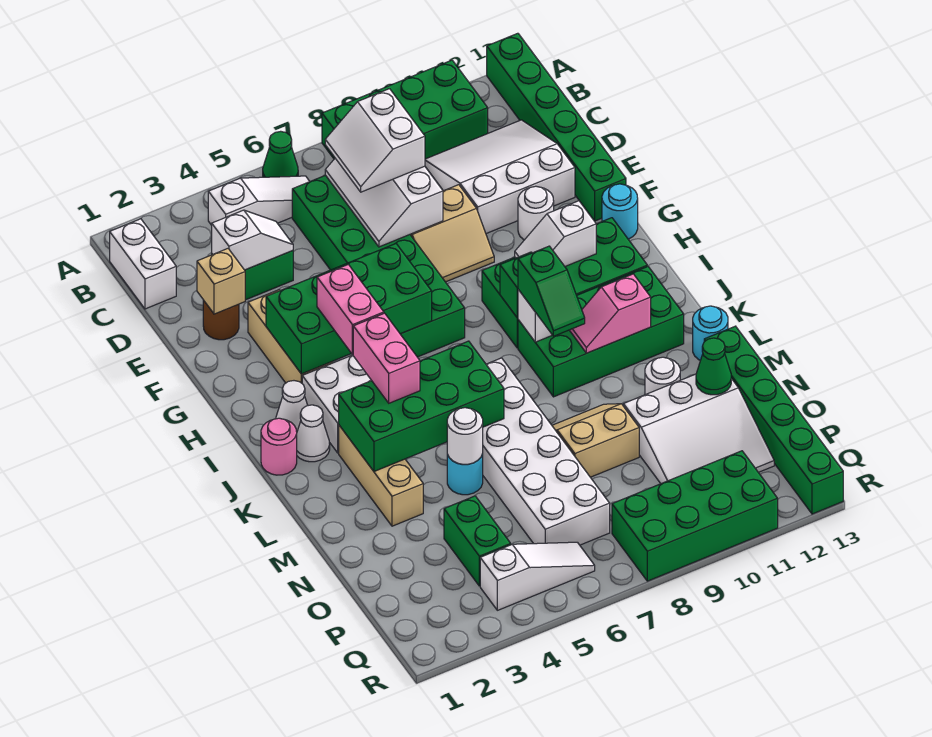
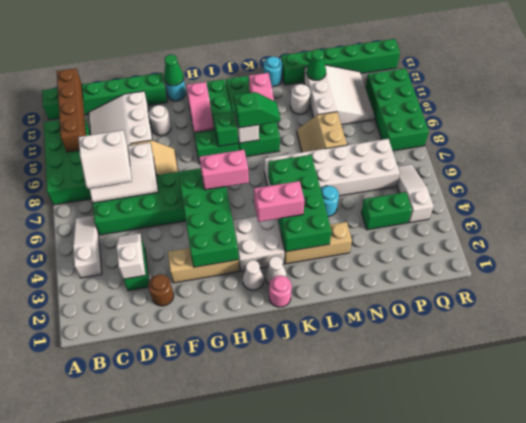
green 1x1 cone [263,131,298,177] -> green 1x1 cone moved to [164,55,184,86]
white 1x2 brick [110,219,176,309] -> none
none -> brown 1x4 brick [57,68,86,152]
tan 1x1 brick [197,249,245,314] -> none
pink 1x2 brick [317,264,384,355] -> pink 1x2 brick moved to [199,150,249,190]
white 1x2 slope [515,201,596,266] -> pink 1x2 slope [186,82,214,133]
white 1x1 round brick [447,408,483,464] -> none

